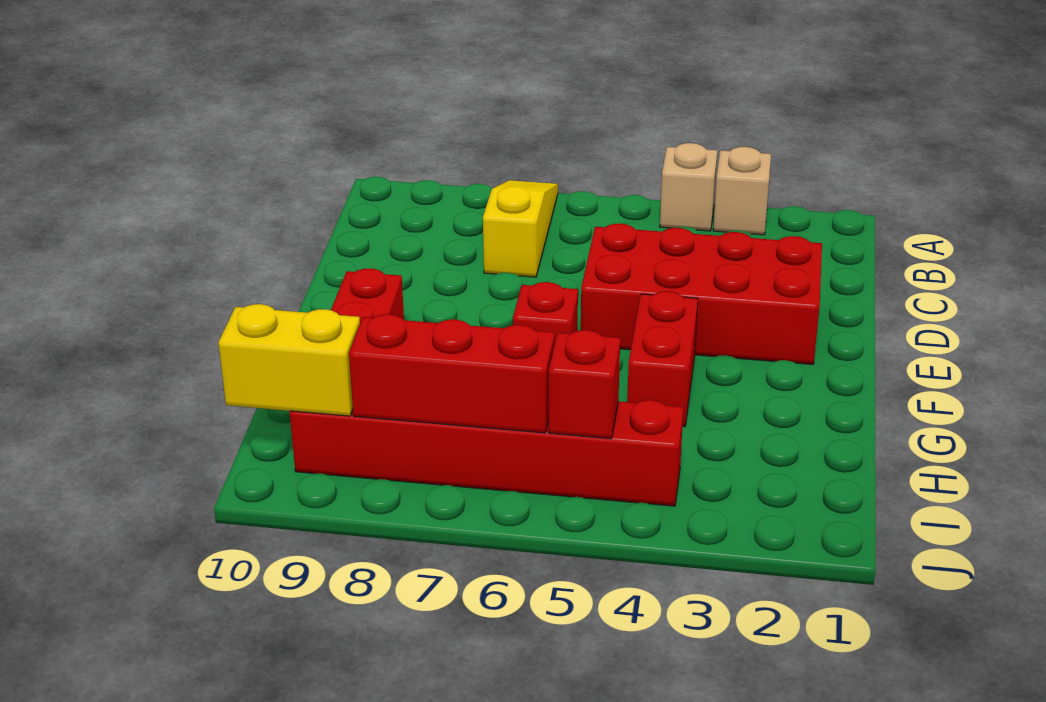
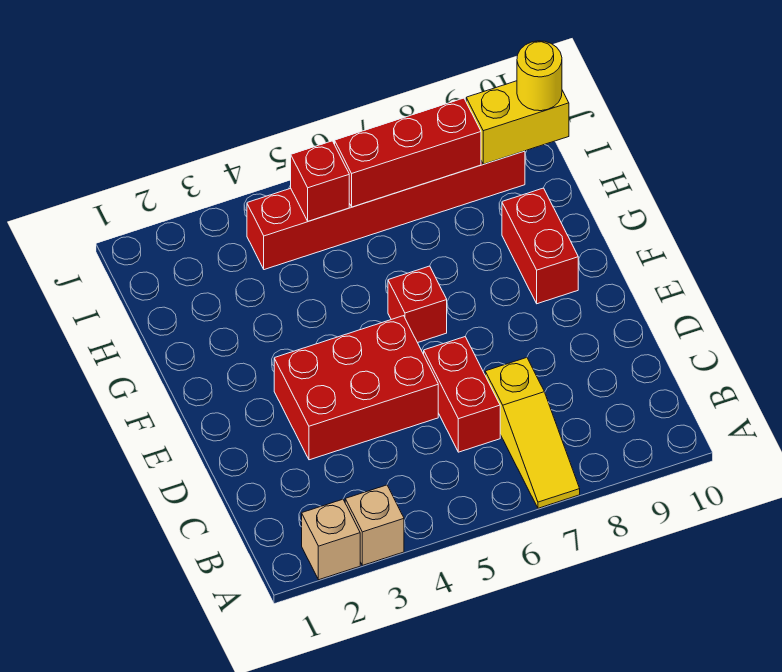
tan 1x1 brick [660,143,717,231] -> tan 1x1 brick moved to [302,499,360,580]
red 2x4 brick [581,224,822,364] -> red 2x3 brick [274,316,438,460]
red 1x2 brick [627,291,698,427] -> red 1x2 brick moved to [424,337,500,452]
none -> yellow 1x1 round brick [517,41,562,111]

